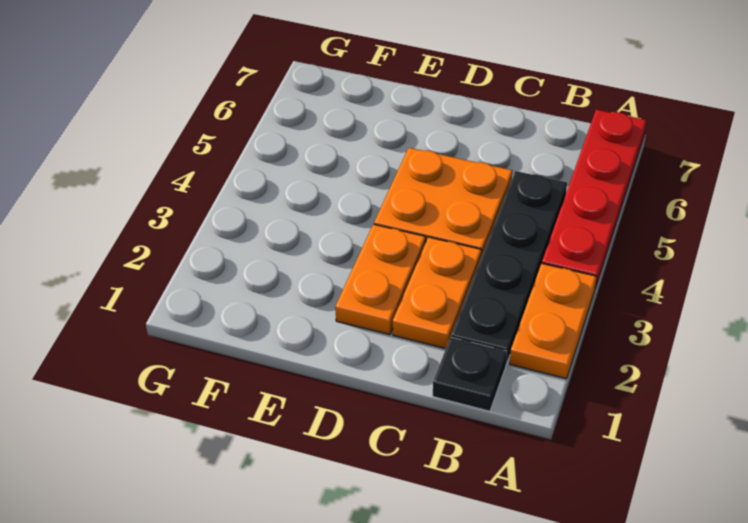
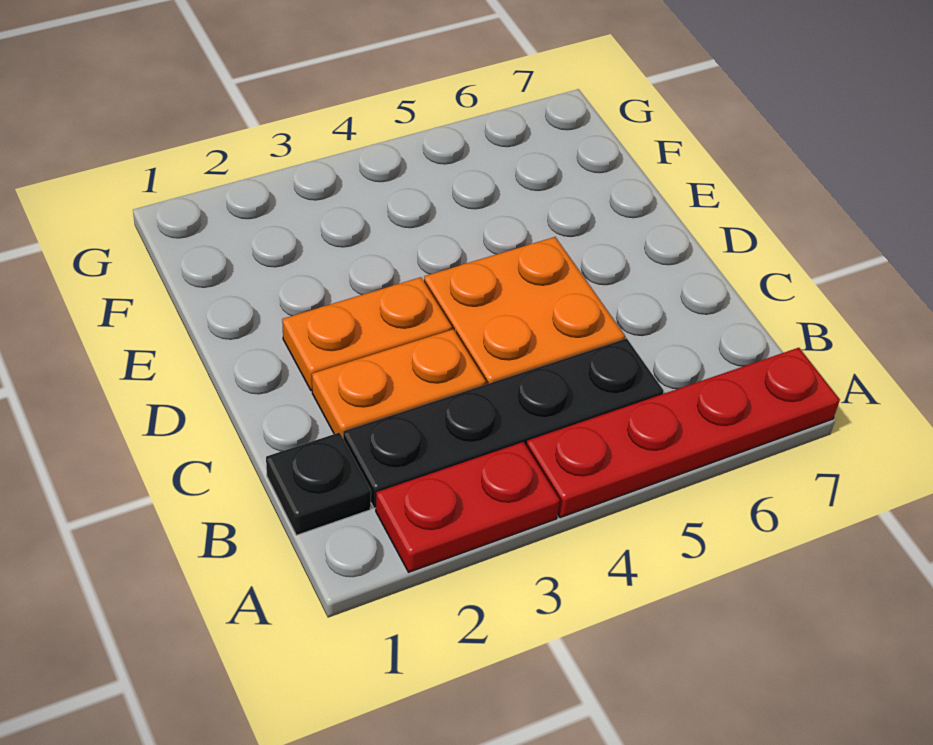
orange 1x2 plate [510,264,597,379] -> red 1x2 plate [376,442,560,572]

